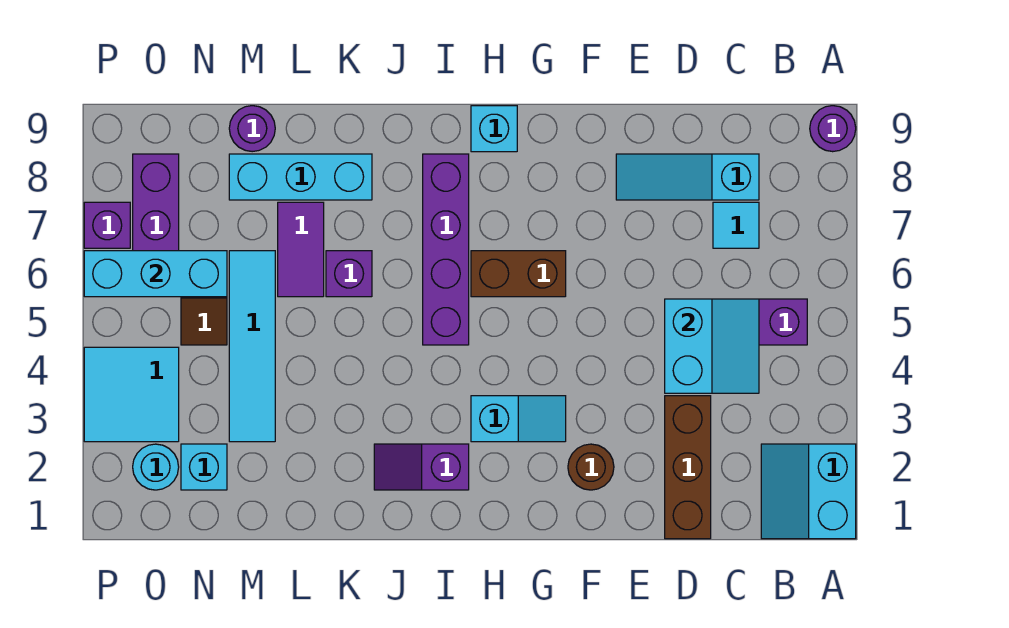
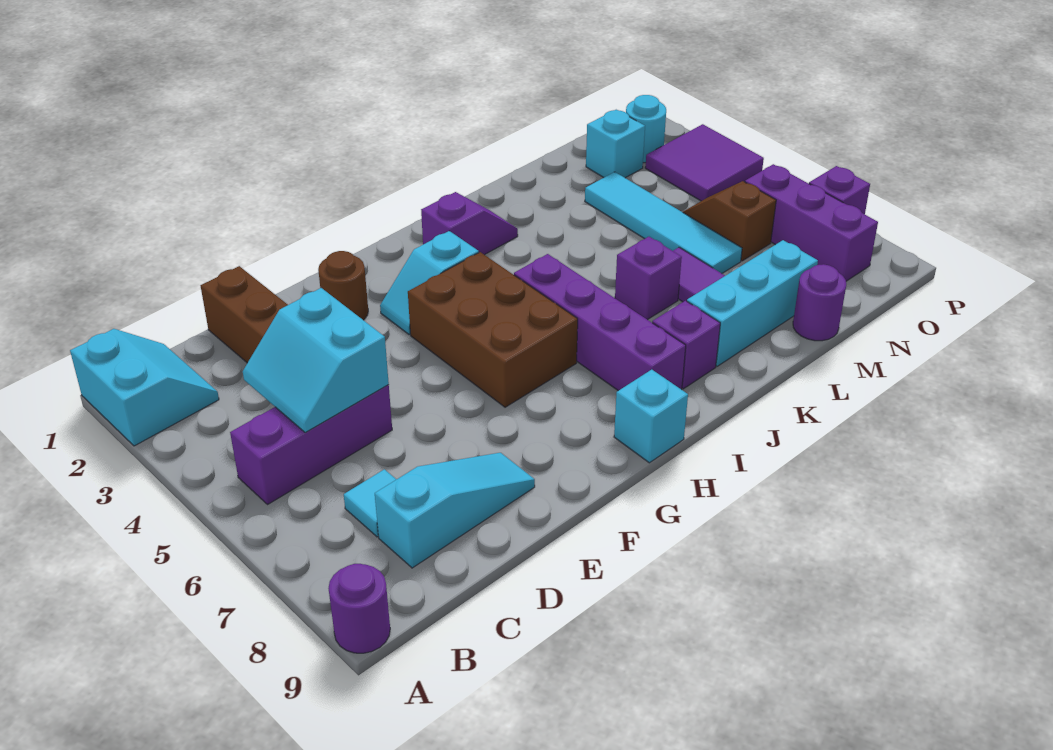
brown 1x2 brick [471,251,566,297] -> brown 2x3 brick [408,252,578,407]
none -> purple 1x1 brick [652,301,720,389]
cyan 1x3 brick [84,251,227,297] -> none
cyan 2x2 tile [84,347,179,442] -> purple 2x2 tile [645,124,764,201]

